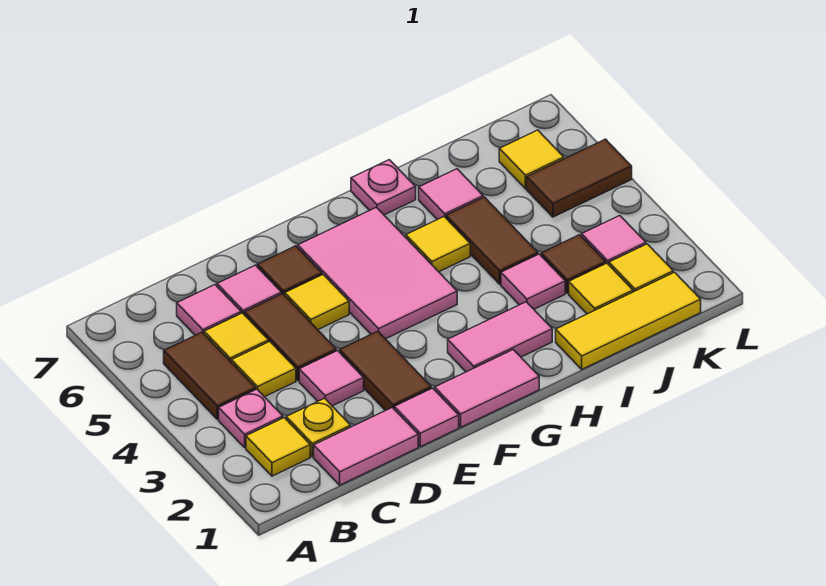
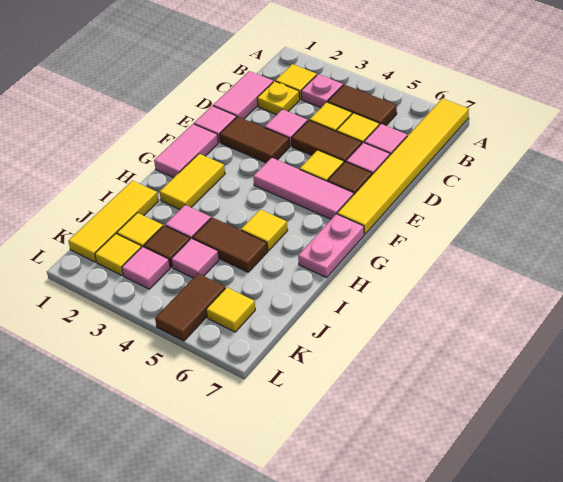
none -> yellow 1x6 tile [337,98,469,234]
pink 2x3 tile [298,207,457,339] -> pink 1x3 tile [253,158,354,219]
pink 1x2 tile [448,302,552,372] -> yellow 1x2 tile [159,154,225,209]
pink 1x1 plate [351,160,416,215] -> pink 1x2 plate [298,214,364,278]
pink 1x1 tile [419,169,483,220] -> pink 1x1 tile moved to [171,238,219,278]

